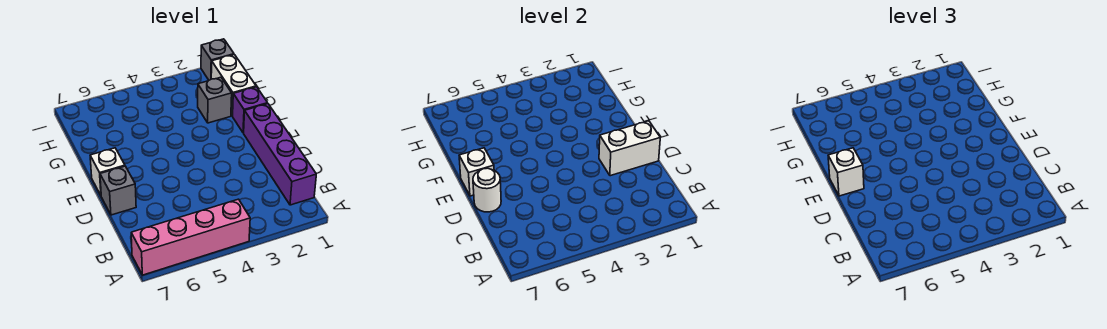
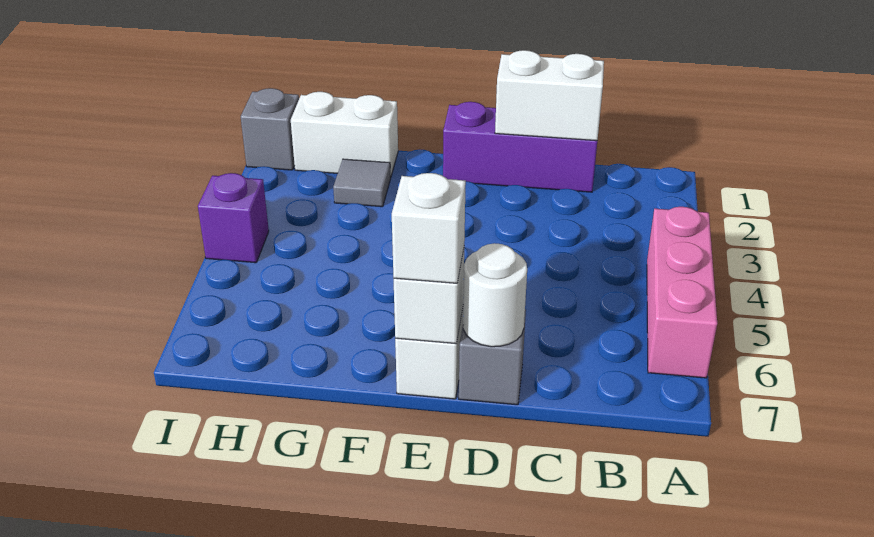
pink 1x4 brick [131,199,250,275] -> pink 1x3 brick [647,207,717,378]
purple 1x4 brick [244,104,316,205] -> purple 1x3 brick [443,102,597,192]
white 1x2 brick [599,121,660,176] -> white 1x2 brick turned to [495,50,604,141]
purple 1x1 brick [233,87,268,133] -> purple 1x1 brick moved to [198,173,269,263]
grey 1x1 brick [198,77,232,123] -> grey 1x1 tile [333,159,391,207]

